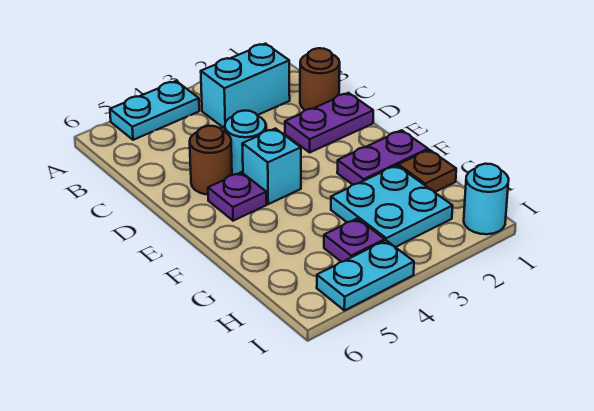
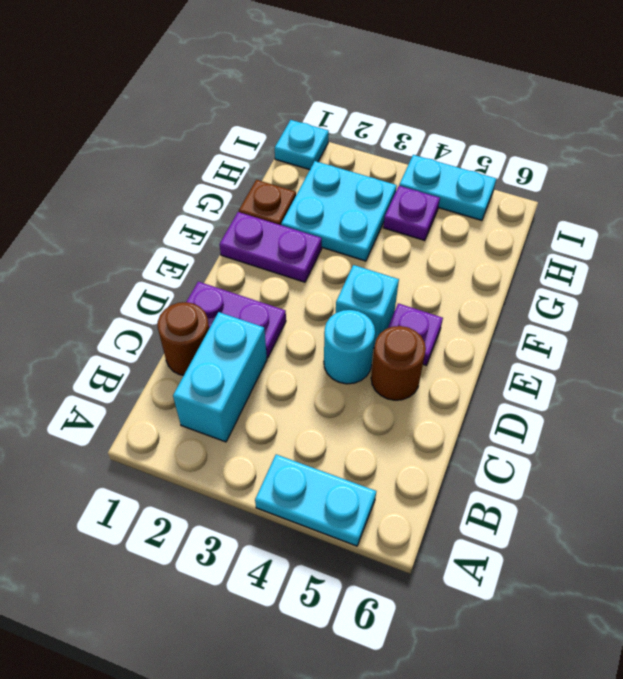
cyan 1x2 brick [201,44,290,129] -> cyan 1x2 brick turned to [173,312,267,442]
cyan 1x1 round brick [464,164,509,234] -> cyan 1x1 plate [275,120,329,170]

